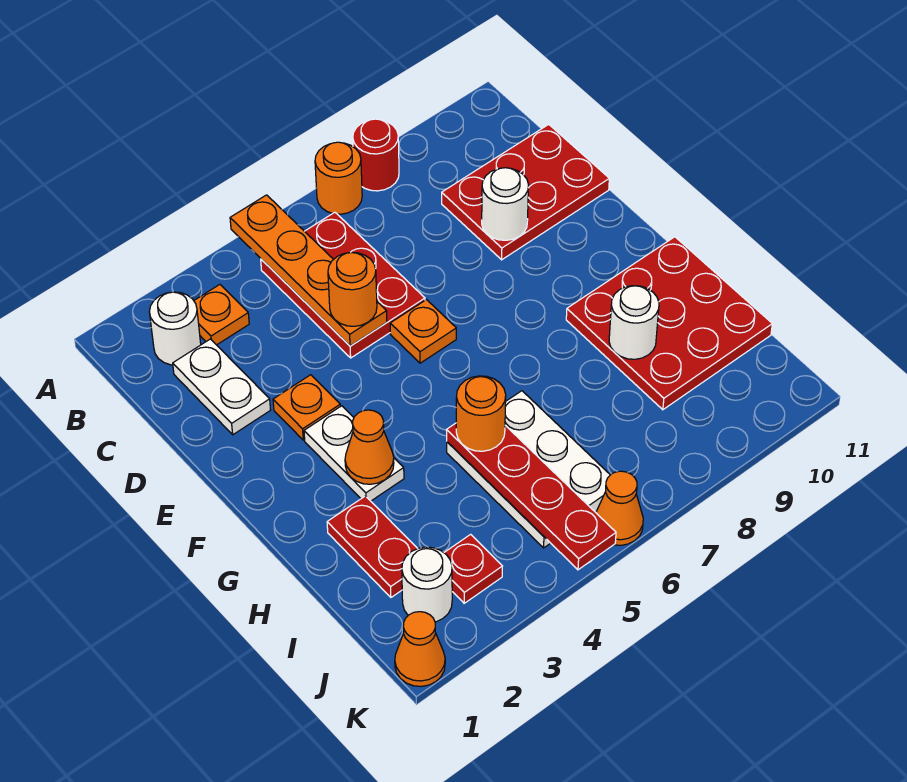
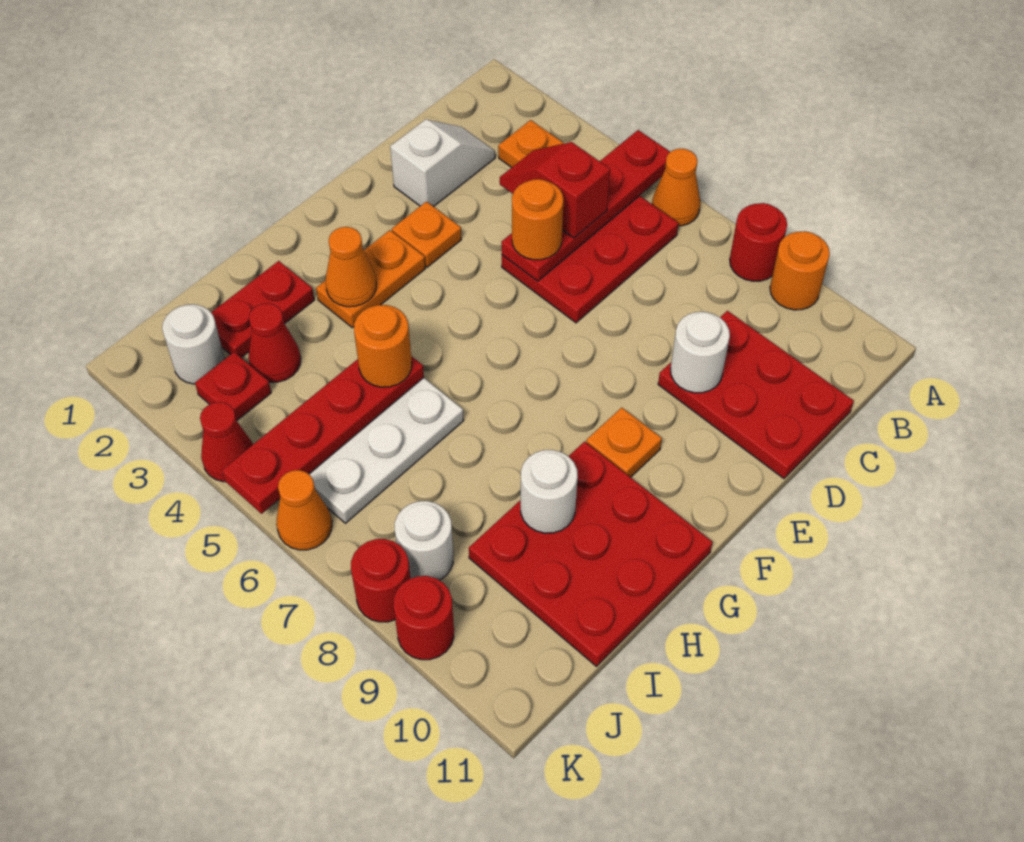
orange 1x4 plate [230,195,387,346] -> red 1x4 plate [501,130,670,281]
orange 1x1 round brick [315,142,362,214] -> orange 1x1 round brick moved to [770,231,830,310]
white 1x1 round brick [149,292,201,365] -> white 1x1 round brick moved to [395,501,453,580]
white 1x2 plate [173,339,270,435] -> white 1x2 slope [390,119,495,207]
none -> red 1x2 slope [500,142,610,238]
orange 1x1 plate [390,300,456,363] -> orange 1x1 plate moved to [586,408,662,477]
white 1x2 plate [304,406,404,501] -> orange 1x2 plate [316,230,425,327]
none -> red 1x1 cone [248,303,301,382]
orange 1x1 cone [395,612,445,686] -> orange 1x1 cone moved to [652,149,700,226]
none -> red 1x1 cone [200,402,253,482]
none -> red 1x1 round brick [351,539,411,622]
none -> red 1x1 round brick [394,576,454,660]

